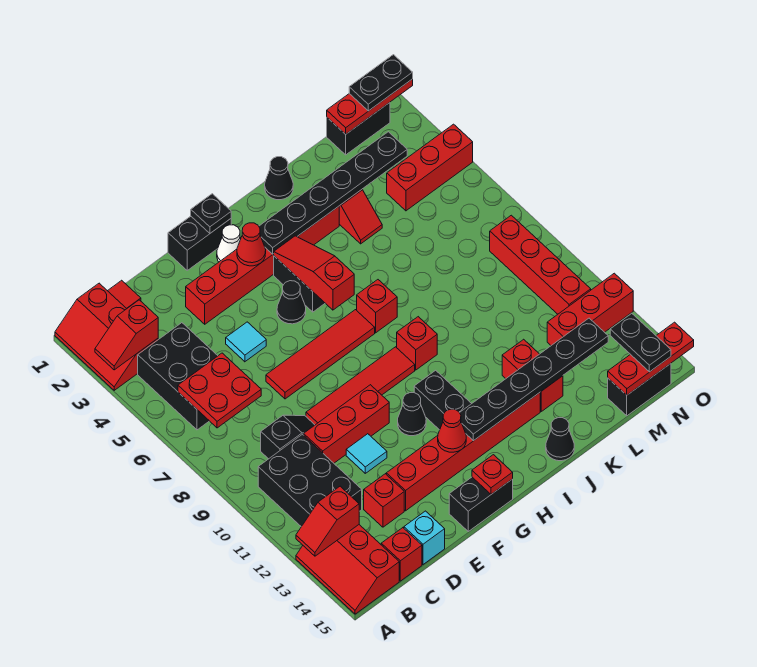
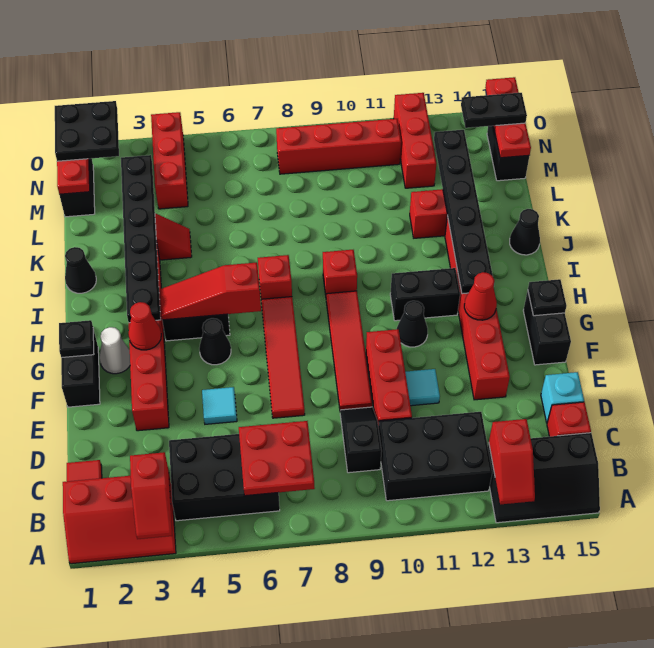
red 2x3 slope [296,525,399,614] -> black 2x3 slope [488,433,600,523]
red 1x1 brick [364,474,404,527] -> none
red 1x1 plate [472,455,513,494] -> black 1x1 plate [528,279,567,316]
black 1x2 plate [349,55,413,111] -> black 2x2 plate [55,101,119,161]

